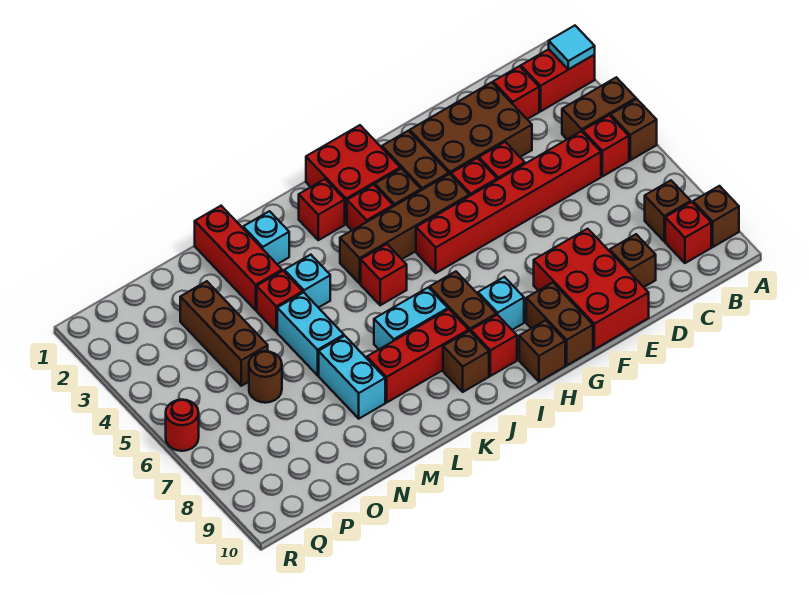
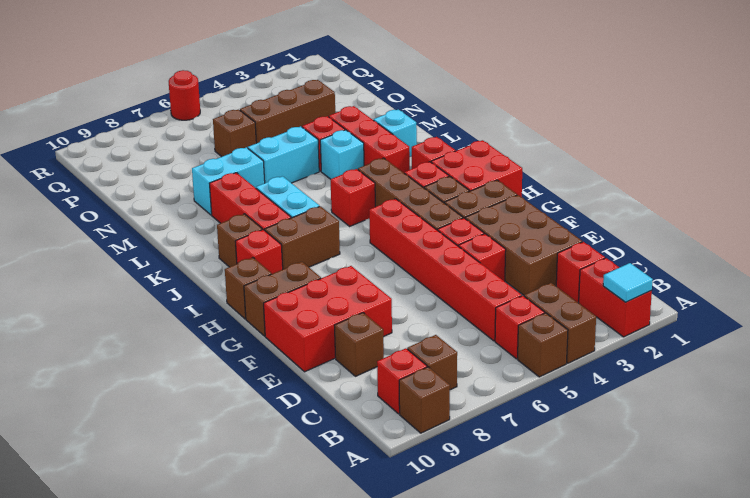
cyan 1x1 brick [478,277,524,330] -> none
red 1x3 brick [195,206,282,310] -> red 1x3 brick turned to [329,106,410,173]
brown 1x1 round brick [249,351,282,403] -> brown 1x1 brick [213,110,256,157]

